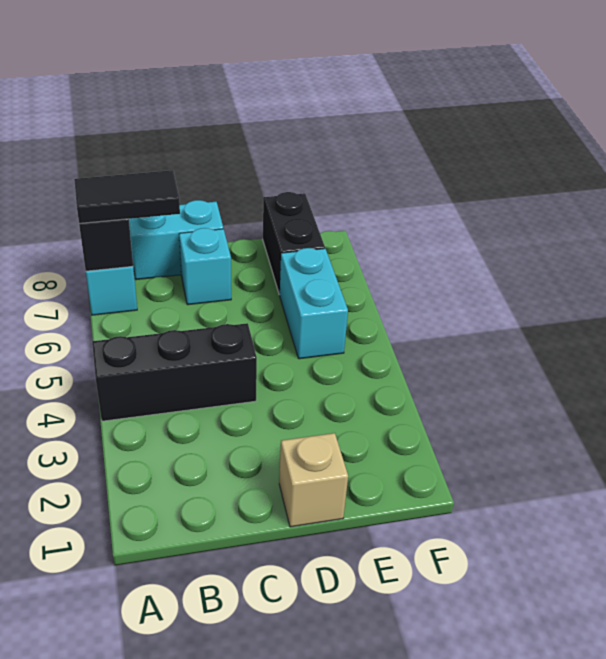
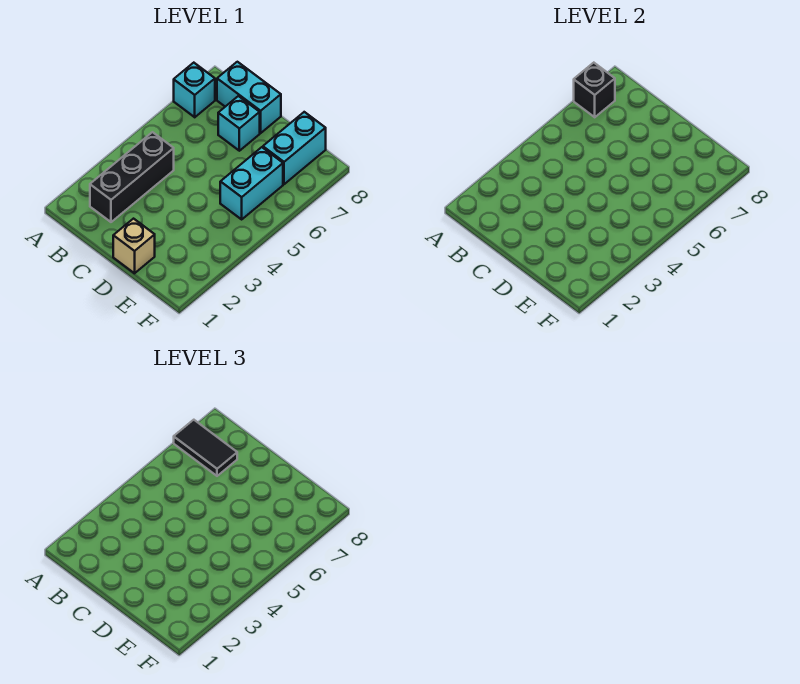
black 1x3 brick [92,323,257,421] -> black 1x3 brick turned to [90,132,174,222]
black 1x2 brick [263,192,325,294] -> cyan 1x2 brick [263,112,326,184]

